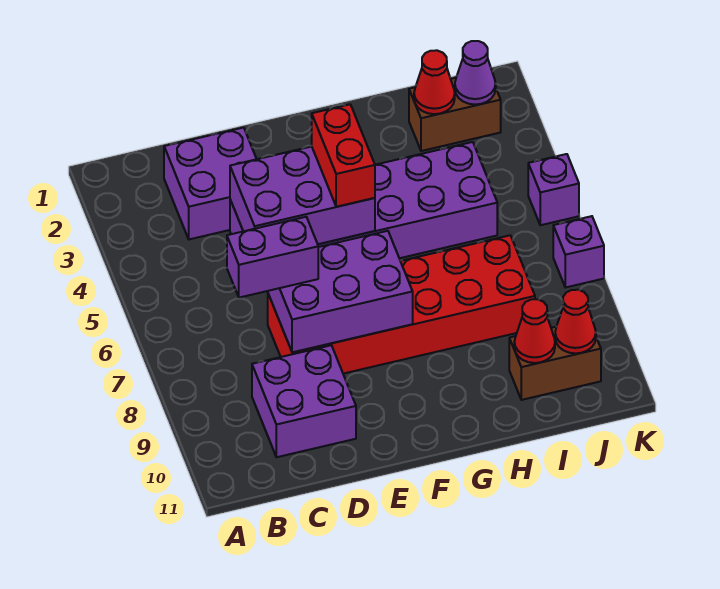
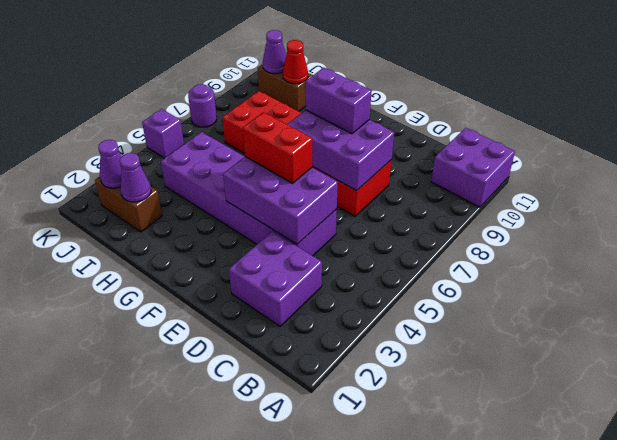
purple 1x2 brick [227,217,318,298] -> purple 1x2 brick moved to [305,68,372,134]
purple 2x2 brick [252,345,356,457] -> purple 2x2 brick moved to [431,128,515,207]
red 1x2 brick [312,104,375,207] -> red 1x2 brick turned to [243,112,312,183]
red 1x1 cone [414,50,455,114] -> purple 1x1 cone [120,153,151,202]
red 1x1 cone [555,290,596,353] -> purple 1x1 cone [263,30,286,74]
purple 1x1 brick [553,216,604,287] -> purple 1x1 round brick [188,84,217,127]

